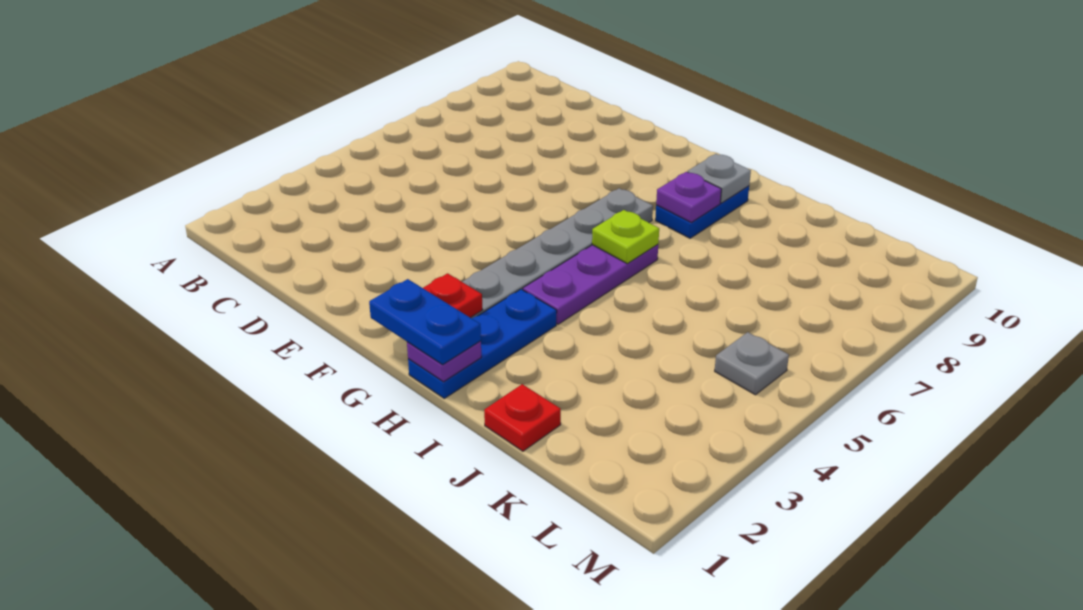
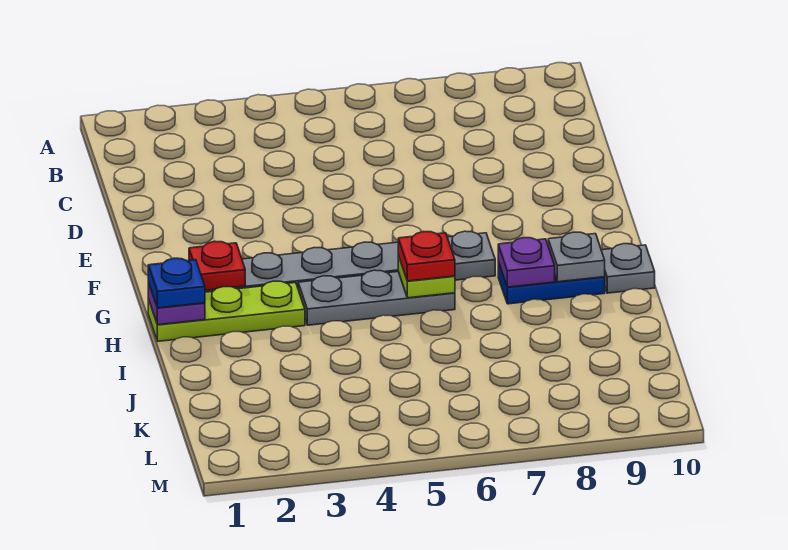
blue 1x2 plate [369,279,481,365] -> blue 1x1 plate [148,258,205,308]
blue 1x3 plate [408,289,557,398] -> lime 1x3 plate [148,281,305,341]
purple 1x3 plate [523,244,658,324] -> grey 1x3 plate [298,270,455,325]
red 1x1 plate [484,384,561,451] -> red 1x1 plate moved to [398,232,455,281]
grey 1x1 plate [715,332,789,395] -> grey 1x1 plate moved to [601,244,655,293]

